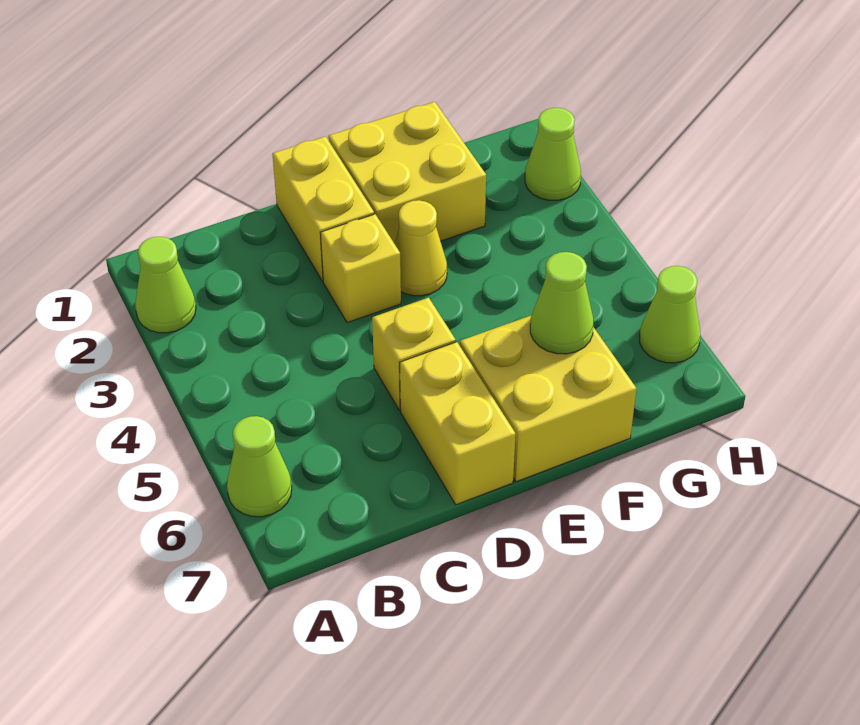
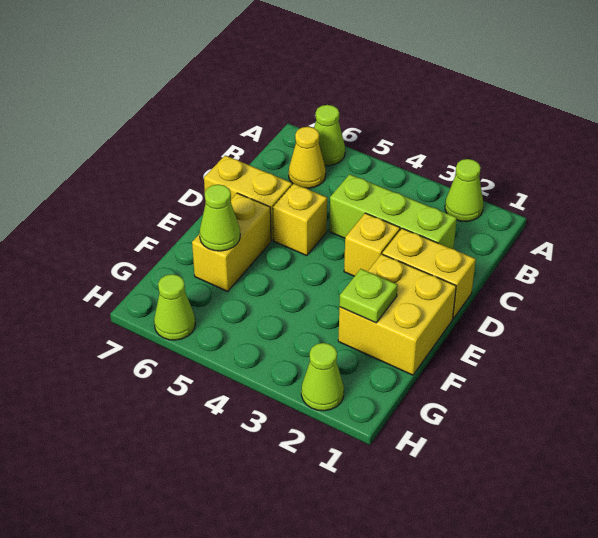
none -> lime 1x3 brick [329,174,457,249]
yellow 1x1 cone [395,200,447,296] -> yellow 1x1 cone moved to [289,127,326,188]
yellow 2x2 brick [460,316,636,482] -> yellow 1x2 brick [192,193,271,291]
none -> lime 1x1 plate [339,269,398,323]

